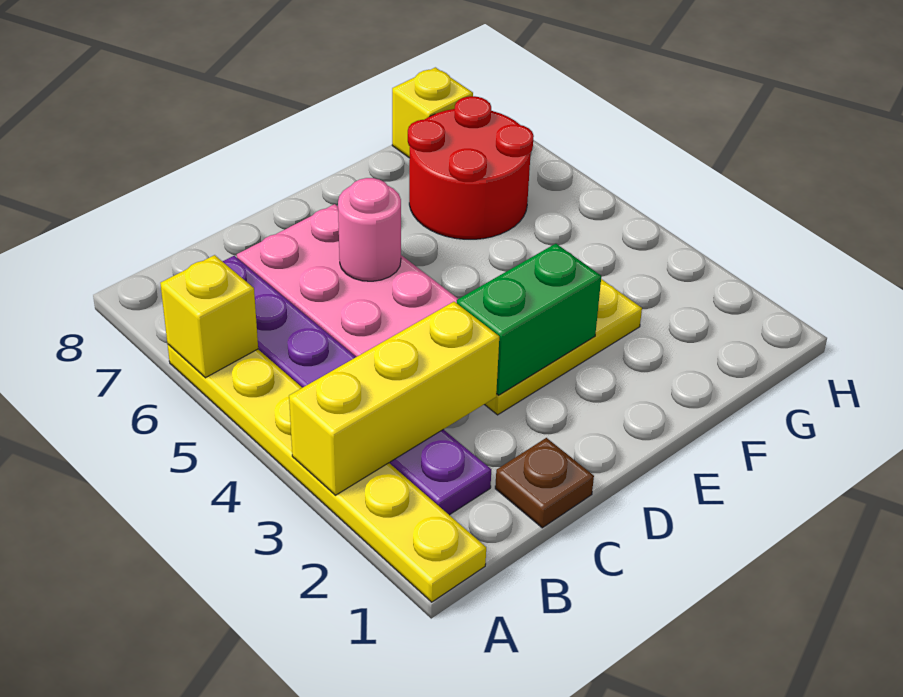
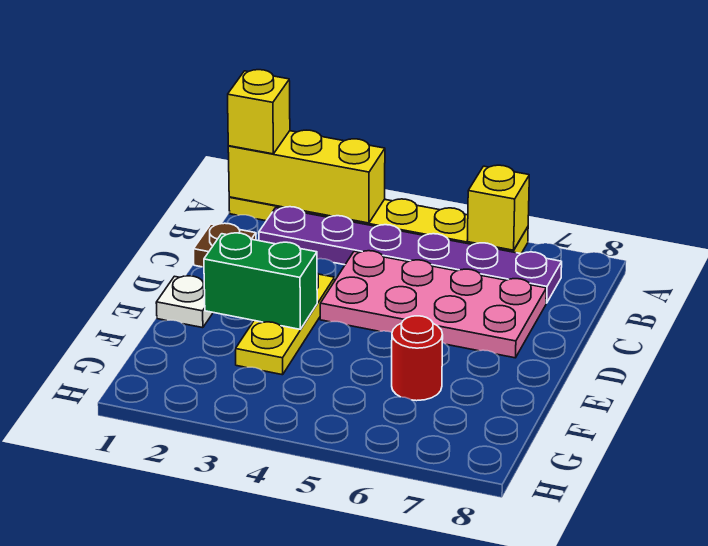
yellow 1x3 brick [289,302,499,495] -> yellow 1x3 brick turned to [228,130,385,223]
green 1x2 brick [457,244,601,395] -> green 1x2 brick turned to [204,233,317,329]
pink 1x1 round brick [338,178,401,281] -> none
none -> white 1x1 plate [156,276,213,328]
red 2x2 round brick [408,96,534,239] -> red 1x1 round brick [392,316,443,401]
yellow 1x1 brick [392,67,473,158] -> yellow 1x1 brick moved to [228,70,290,154]

